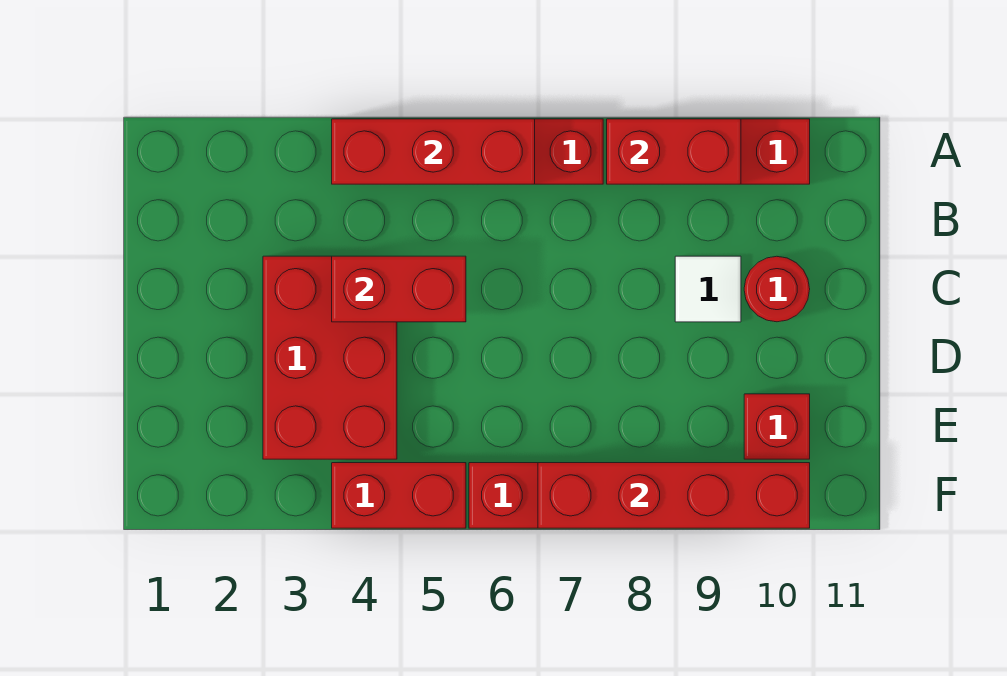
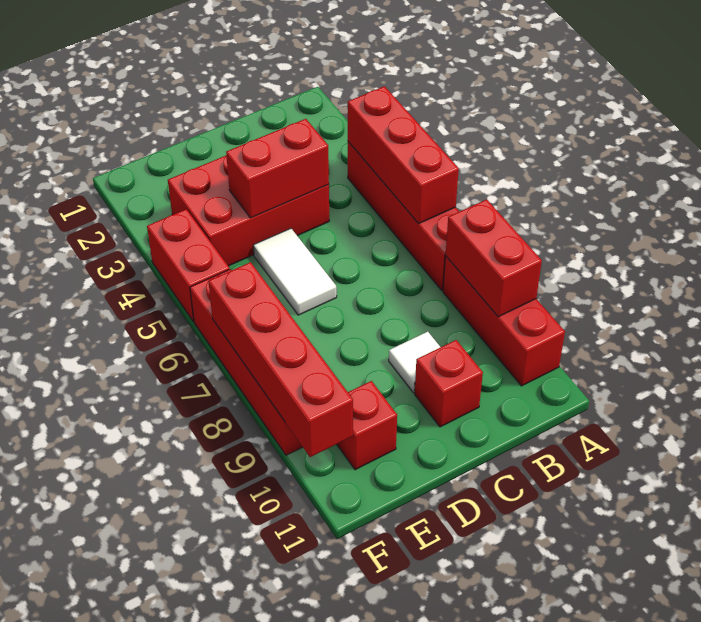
red 1x2 brick [332,256,466,322] -> red 1x2 brick turned to [226,119,329,218]
red 1x1 round brick [744,256,810,322] -> red 1x1 brick [415,340,483,427]
none -> white 1x2 tile [253,229,337,315]

